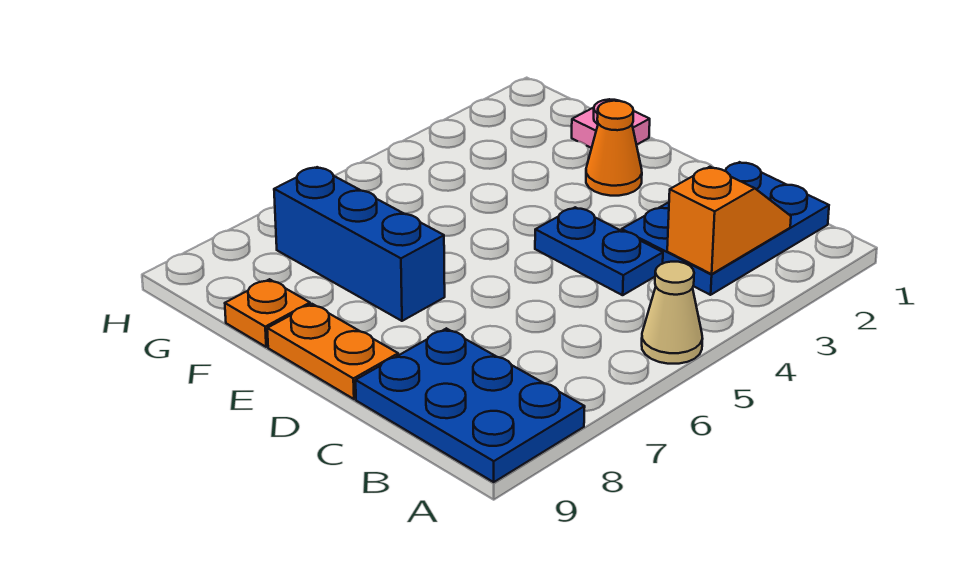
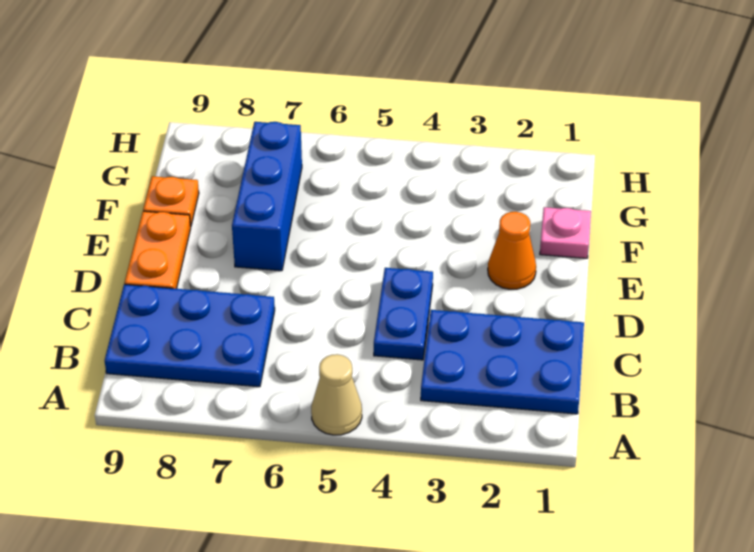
blue 2x3 plate [356,328,585,482] -> blue 2x3 plate turned to [105,284,275,387]
orange 1x2 slope [667,167,791,274] -> none

